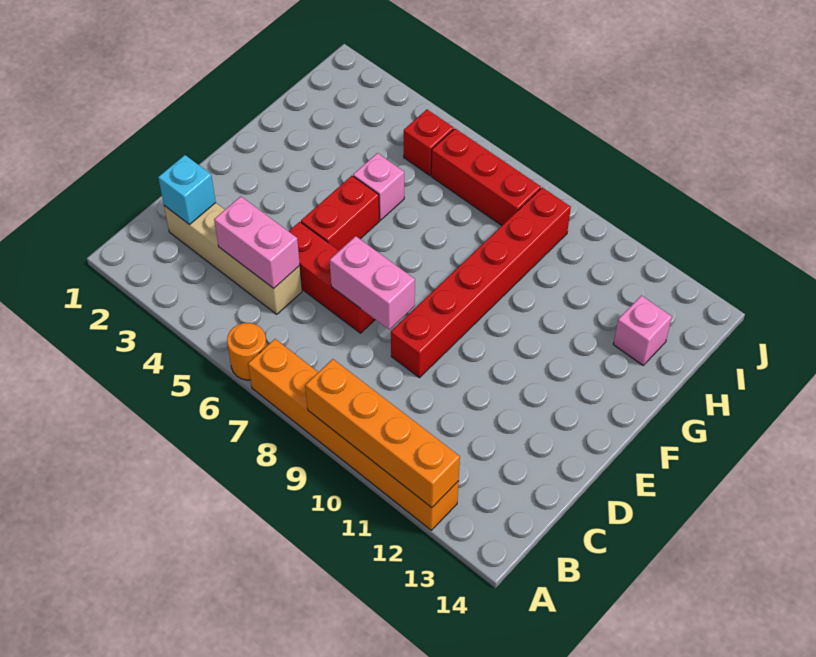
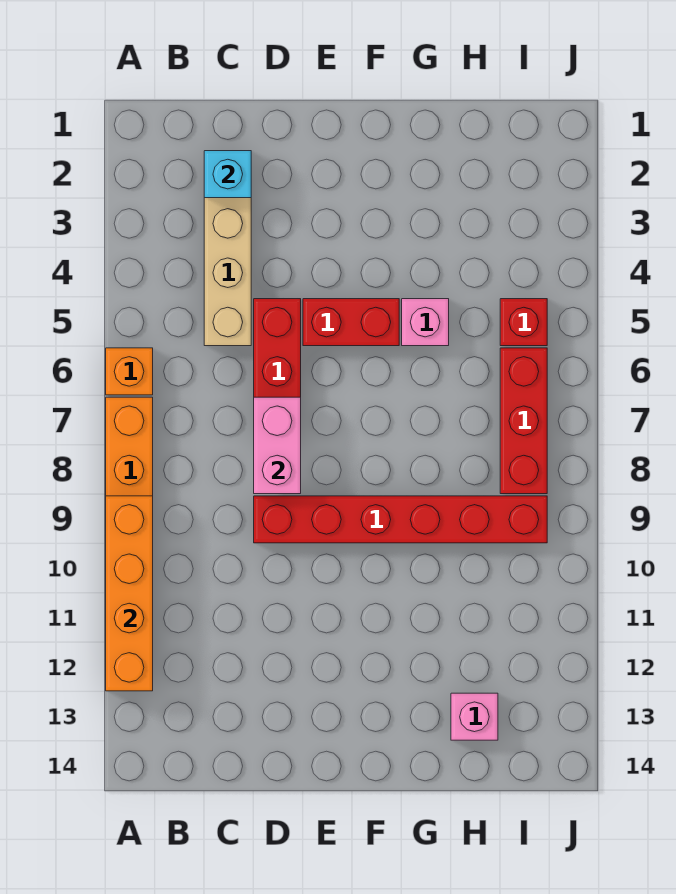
orange 1x1 round brick [227,323,267,380] -> orange 1x1 brick [106,348,153,395]
pink 1x2 brick [214,196,300,288] -> none

